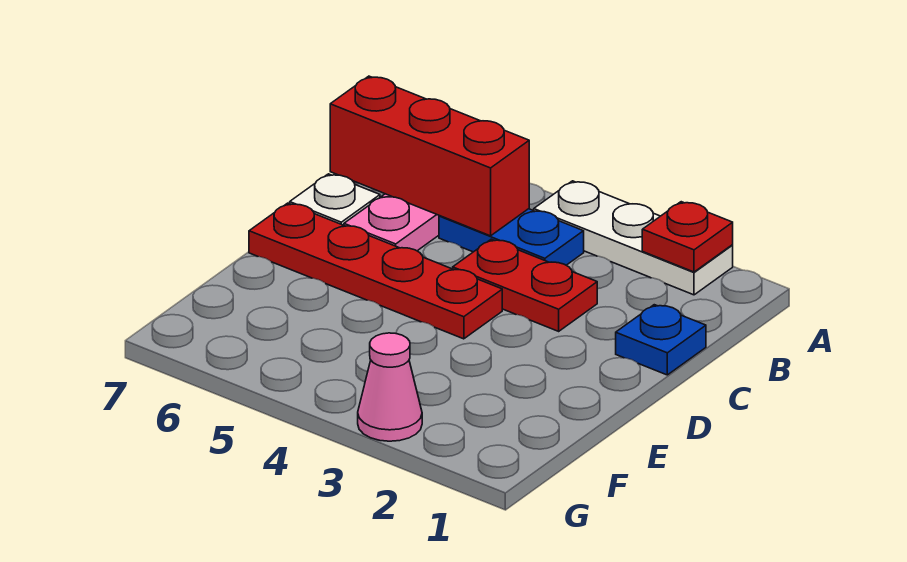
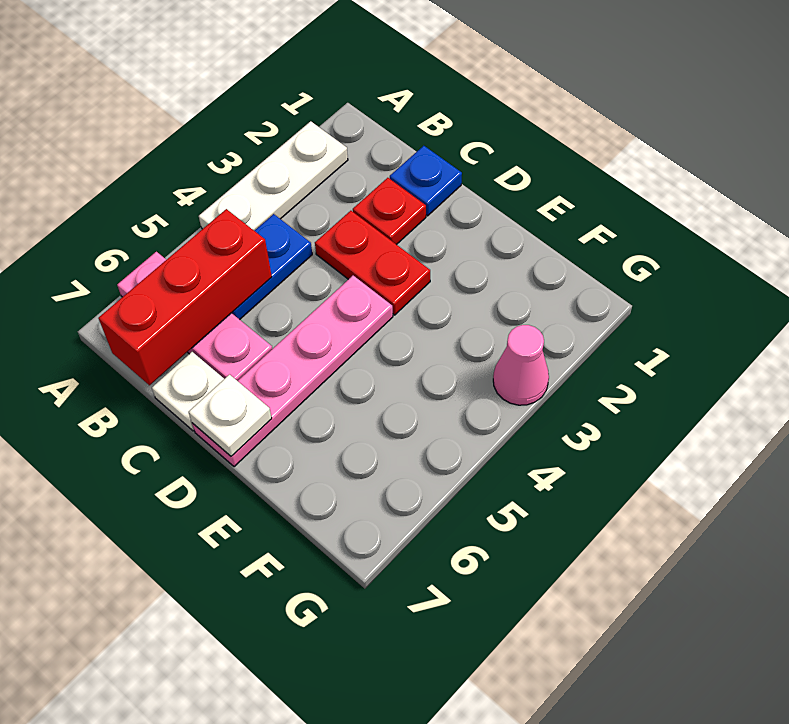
red 1x1 plate [642,202,733,272] -> red 1x1 plate moved to [353,178,426,245]
red 1x2 plate [453,239,597,331] -> red 1x2 plate turned to [315,211,430,315]
red 1x4 plate [249,203,502,339] -> pink 1x4 plate [192,276,393,467]
none -> white 1x1 plate [189,375,272,456]

